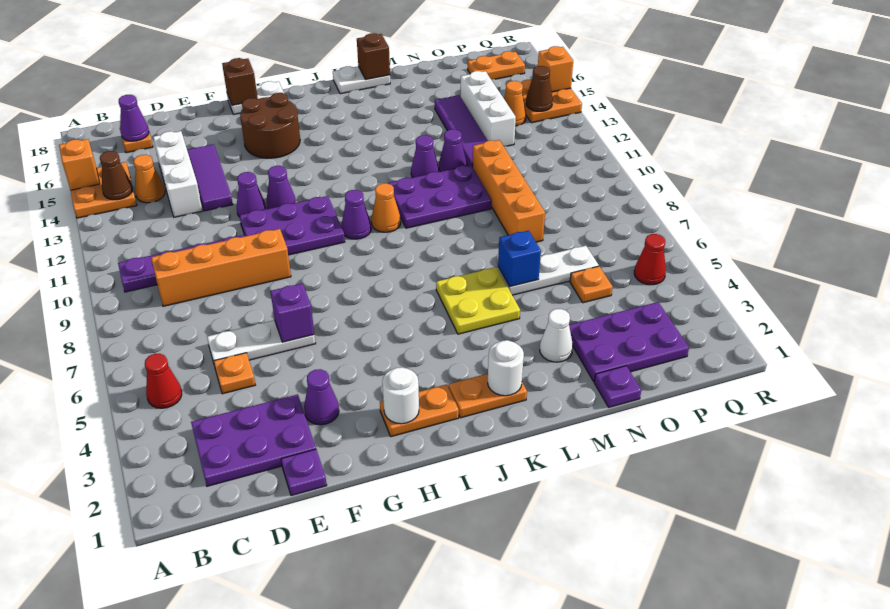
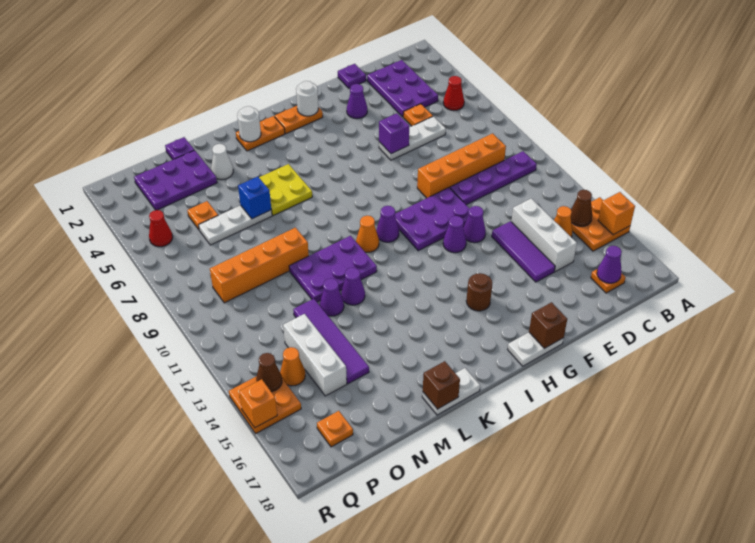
purple 2x3 plate [191,394,316,486] -> purple 2x3 plate turned to [367,60,438,117]
brown 2x2 round brick [240,93,300,158] -> brown 1x1 round brick [466,273,492,311]
orange 1x4 brick [473,140,545,242] -> orange 1x4 brick turned to [210,227,309,303]
orange 1x2 plate [468,51,525,79] -> orange 1x1 plate [317,411,353,447]

